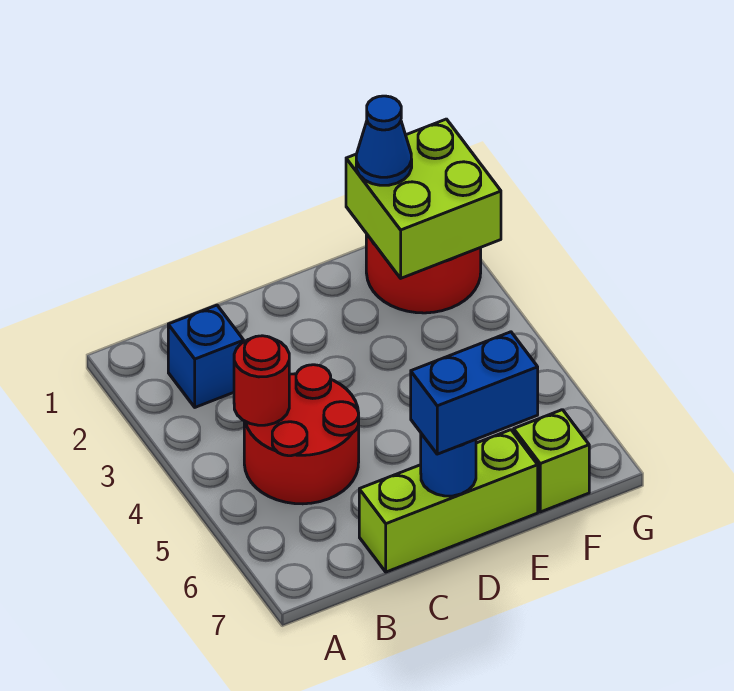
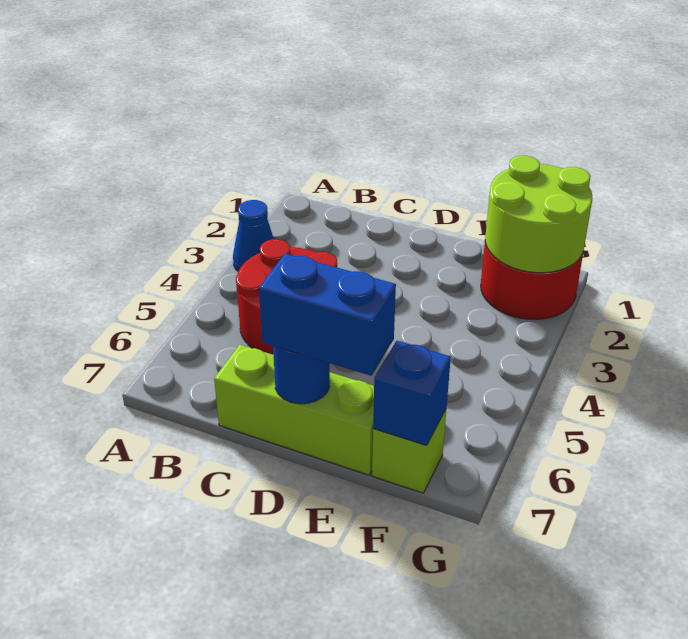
blue 1x1 brick [168,305,244,407] -> blue 1x1 brick moved to [373,341,451,445]
red 1x1 round brick [234,336,289,425] -> none
lime 2x2 brick [346,119,501,278] -> lime 2x2 round brick [485,156,592,273]
blue 1x1 cone [356,96,412,185] -> blue 1x1 cone moved to [233,200,274,271]

